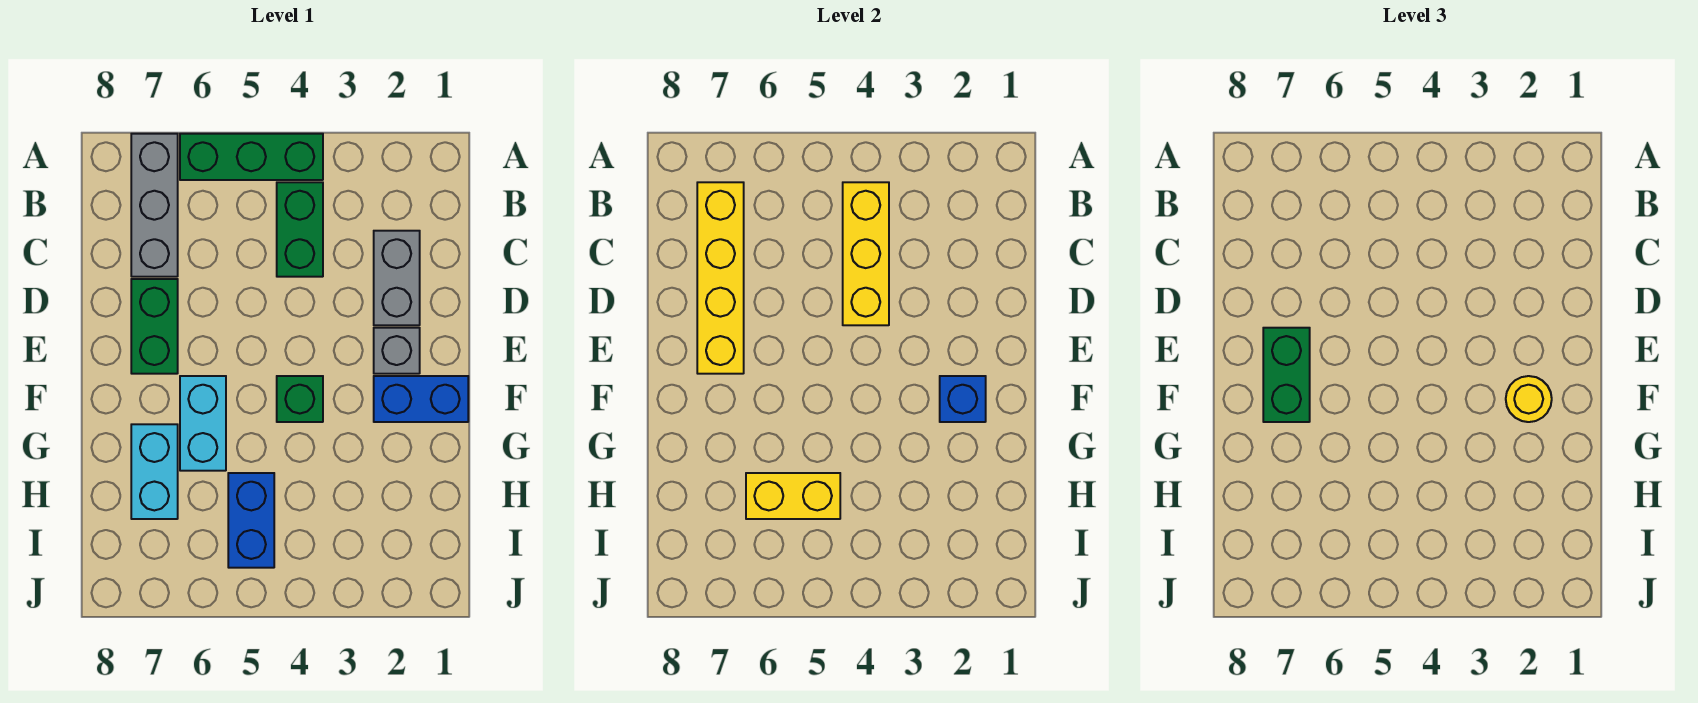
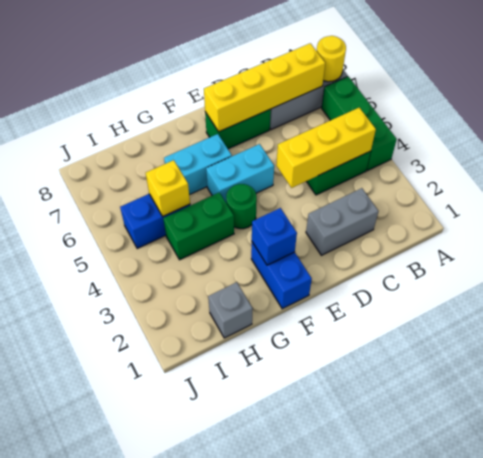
grey 1x1 brick [374,328,420,374] -> grey 1x1 brick moved to [208,282,253,338]
green 1x2 brick [1263,328,1310,422] -> green 1x2 brick moved to [163,192,234,260]
yellow 1x1 round brick [1506,376,1552,422] -> yellow 1x1 round brick moved to [317,36,346,82]
green 1x1 brick [277,376,323,422] -> green 1x1 round brick [226,184,257,229]
cyan 1x2 brick [131,424,178,519] -> cyan 1x2 brick moved to [206,144,274,203]
yellow 1x2 brick [746,473,840,519] -> yellow 1x1 brick [146,160,190,216]

